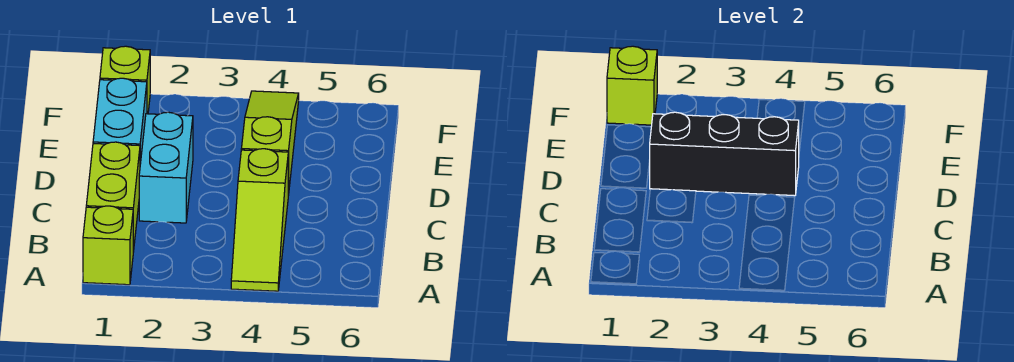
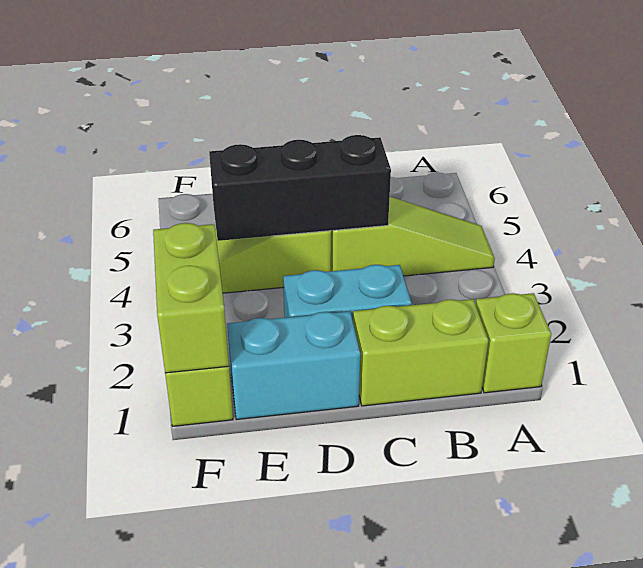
black 1x3 brick [650,112,799,196] -> black 1x3 brick turned to [209,135,391,241]
lime 1x1 brick [607,46,657,125] -> lime 1x2 brick [153,223,229,373]

